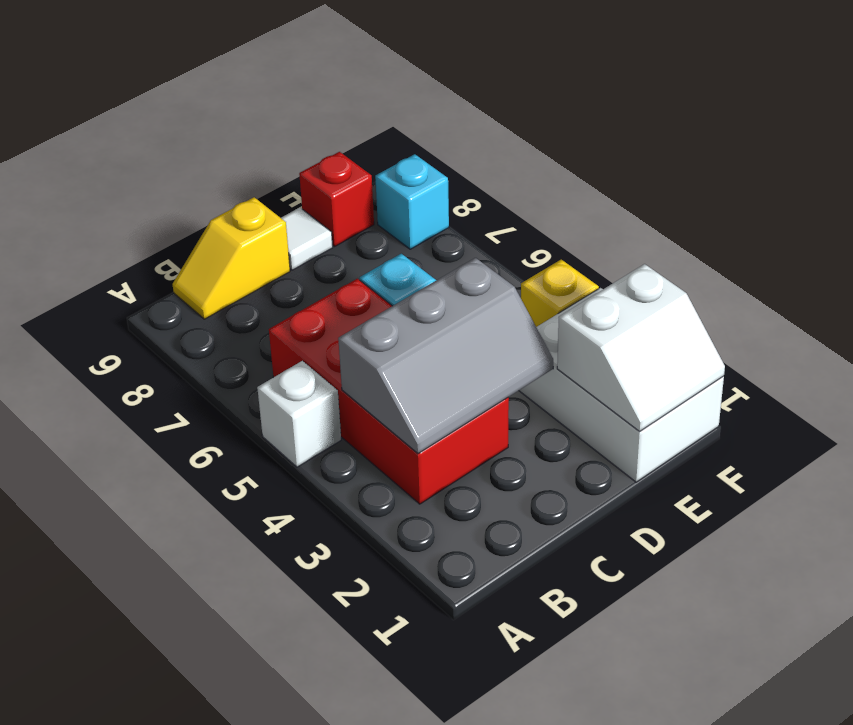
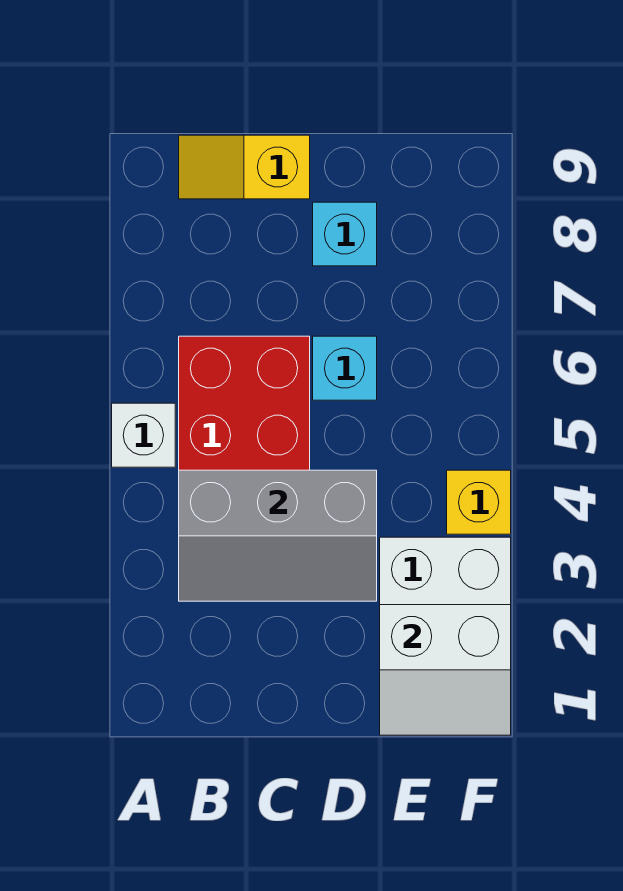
white 1x1 tile [281,208,333,270] -> none
red 1x1 brick [299,152,374,246] -> none
cyan 1x1 brick [375,154,449,249] -> cyan 1x1 brick moved to [313,202,377,266]

